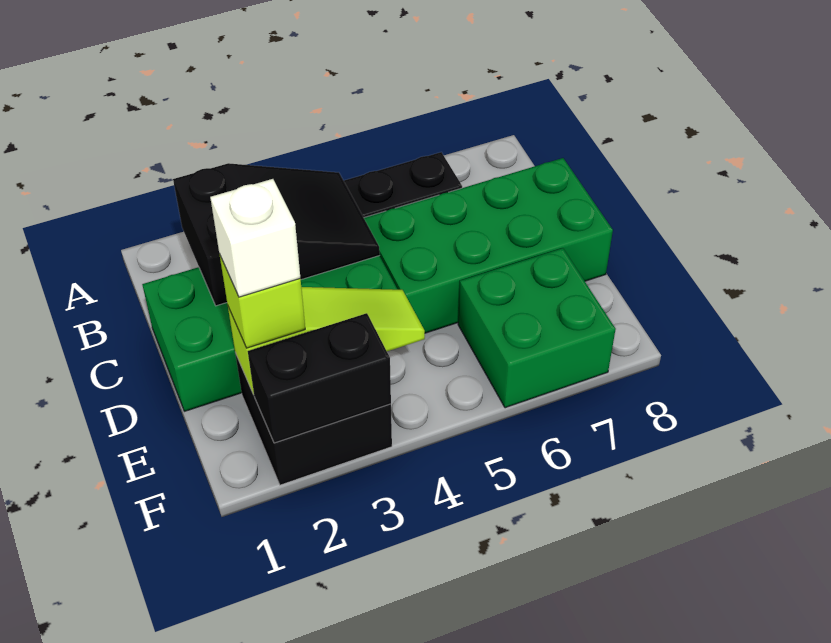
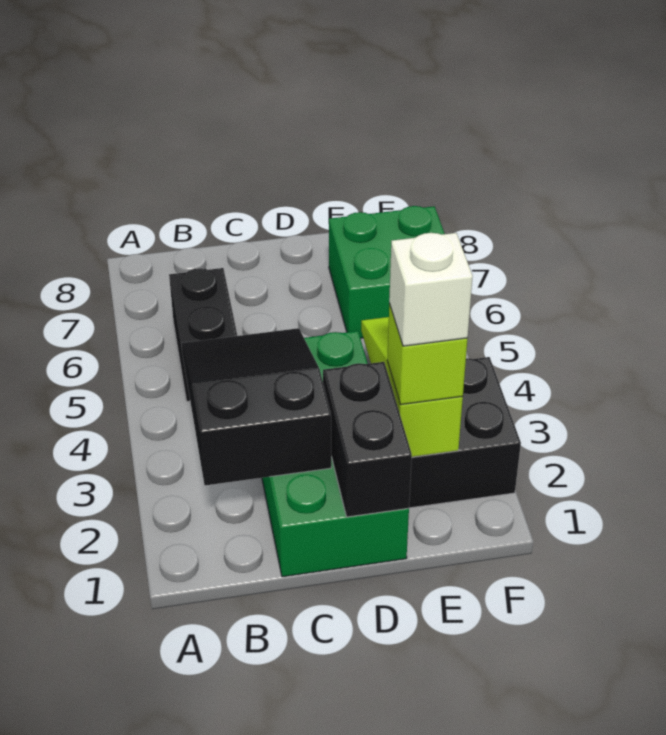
green 2x4 brick [364,158,613,333] -> none
black 1x2 brick [248,313,391,443] -> black 1x2 brick moved to [323,362,412,517]

